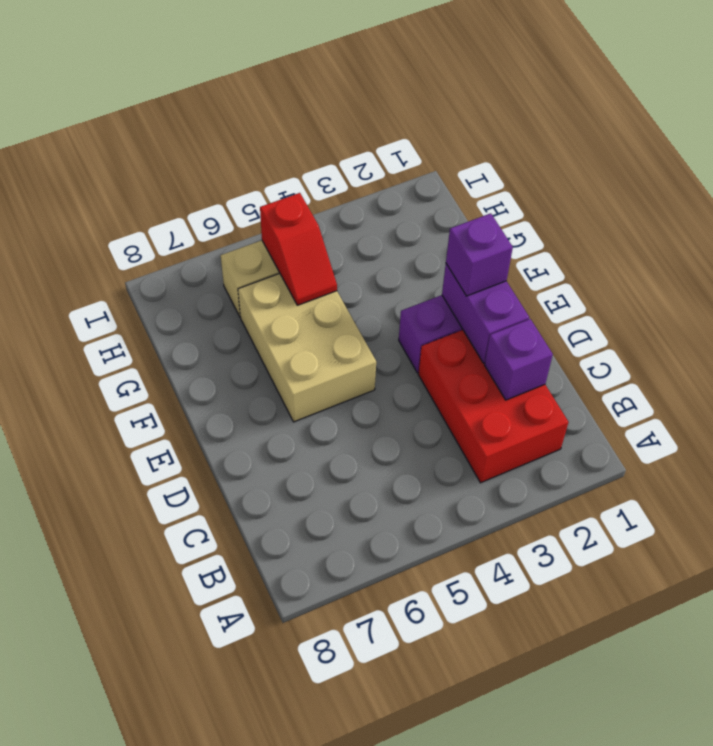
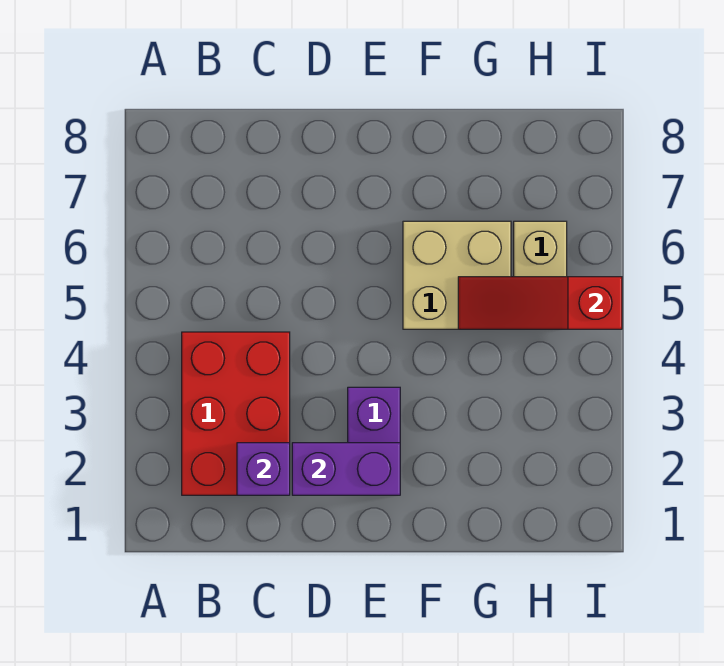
red 2x3 brick [418,330,568,483] -> red 2x3 brick turned to [182,332,290,495]
purple 1x1 brick [446,213,513,296] -> none
tan 2x3 brick [238,274,376,422] -> tan 2x2 brick [403,221,511,329]
red 1x2 slope [260,193,337,305] -> red 1x3 slope [458,277,622,329]

